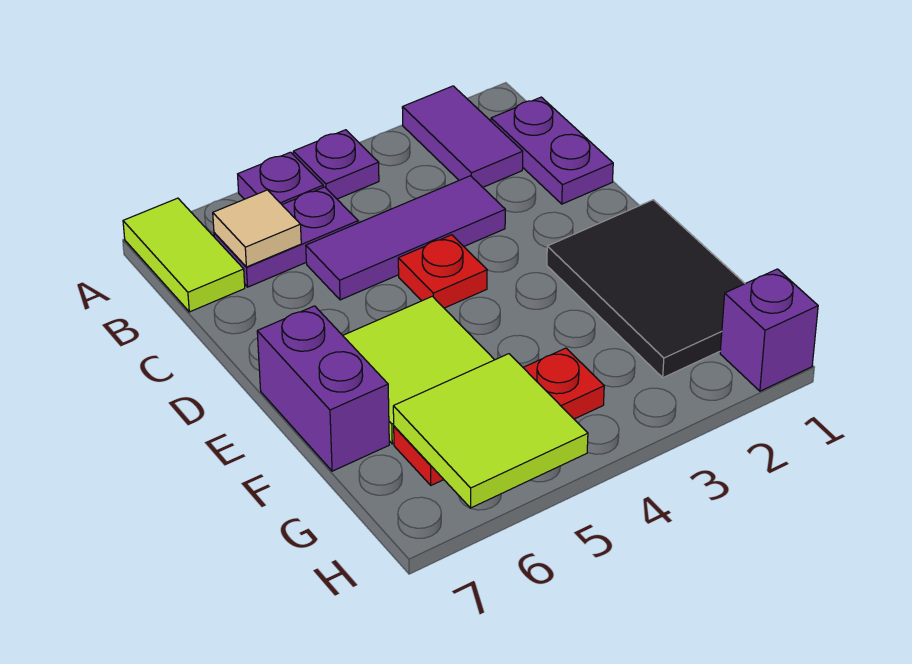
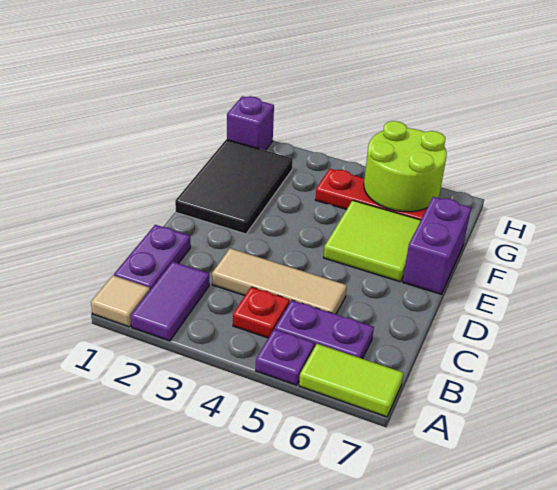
purple 1x1 plate [293,130,379,199] -> none
lime 1x2 tile [123,198,245,312] -> lime 1x2 tile turned to [299,344,403,417]
tan 1x1 tile [213,190,301,267] -> tan 1x1 tile moved to [91,275,150,327]
purple 1x3 tile [306,176,505,300] -> tan 1x3 tile [212,248,347,314]
red 1x1 plate [398,235,487,308] -> red 1x1 plate moved to [233,287,290,338]
lime 2x2 tile [393,354,588,508] -> lime 2x2 round brick [364,121,447,212]

